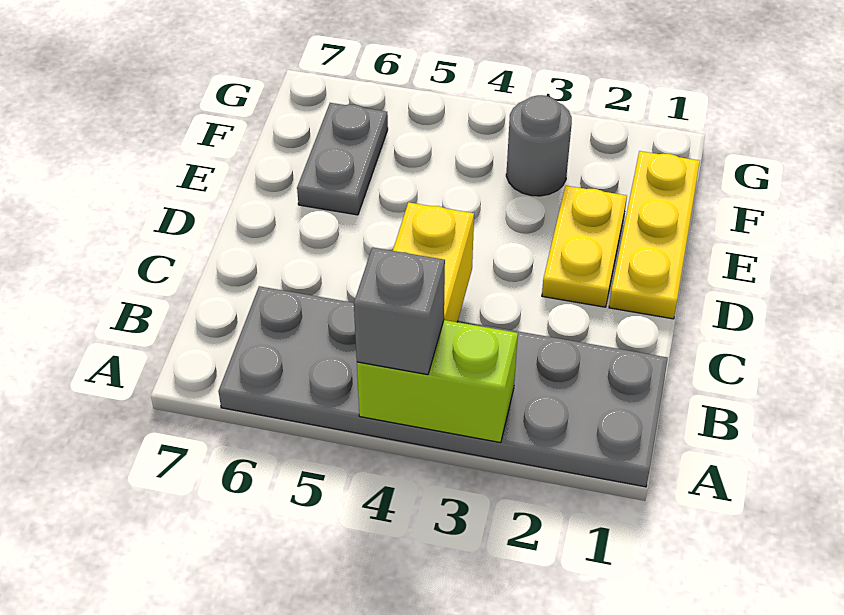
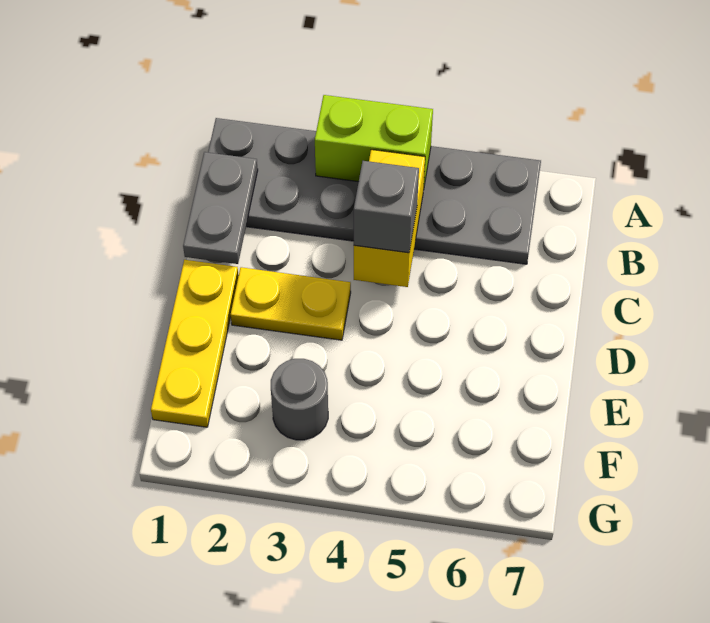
grey 1x1 brick [354,247,445,375] -> grey 1x1 brick moved to [354,161,419,253]
yellow 1x2 plate [542,186,627,307] -> yellow 1x2 plate turned to [231,267,351,340]
grey 1x2 plate [297,103,388,215] -> grey 1x2 plate moved to [183,152,258,264]

